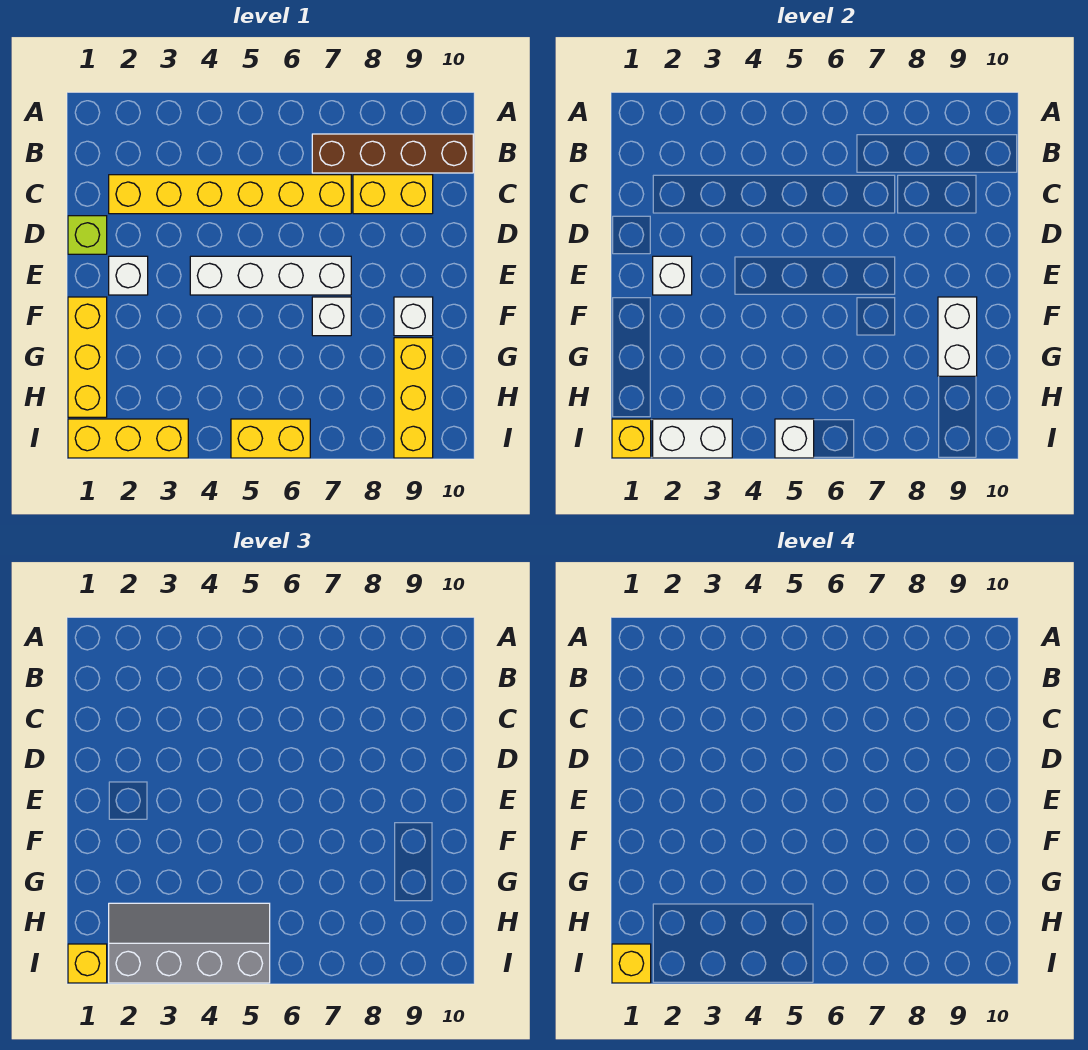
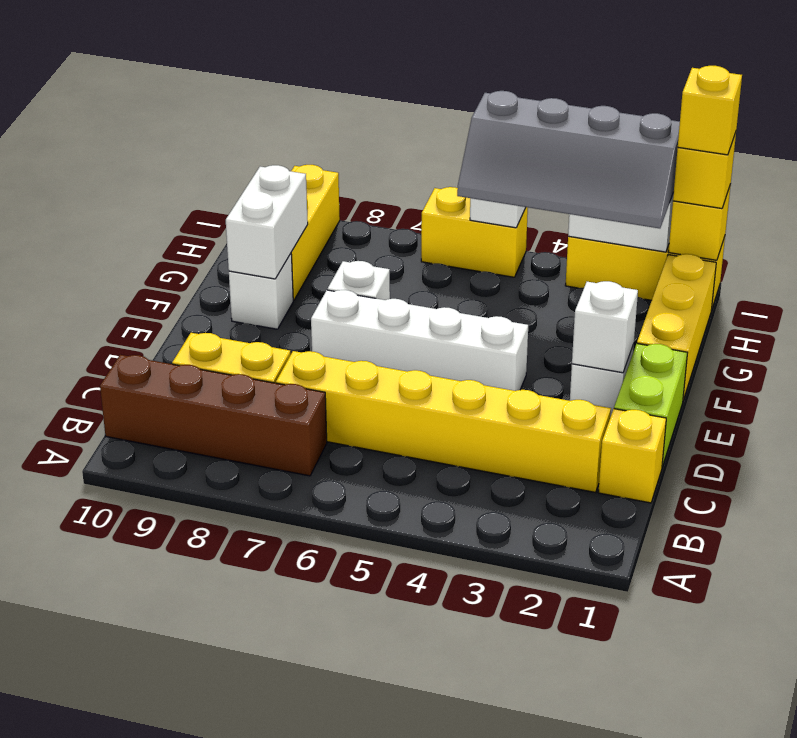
none -> yellow 1x1 brick [598,409,666,503]
lime 1x1 brick [68,216,107,254] -> lime 1x2 brick [614,344,687,467]

